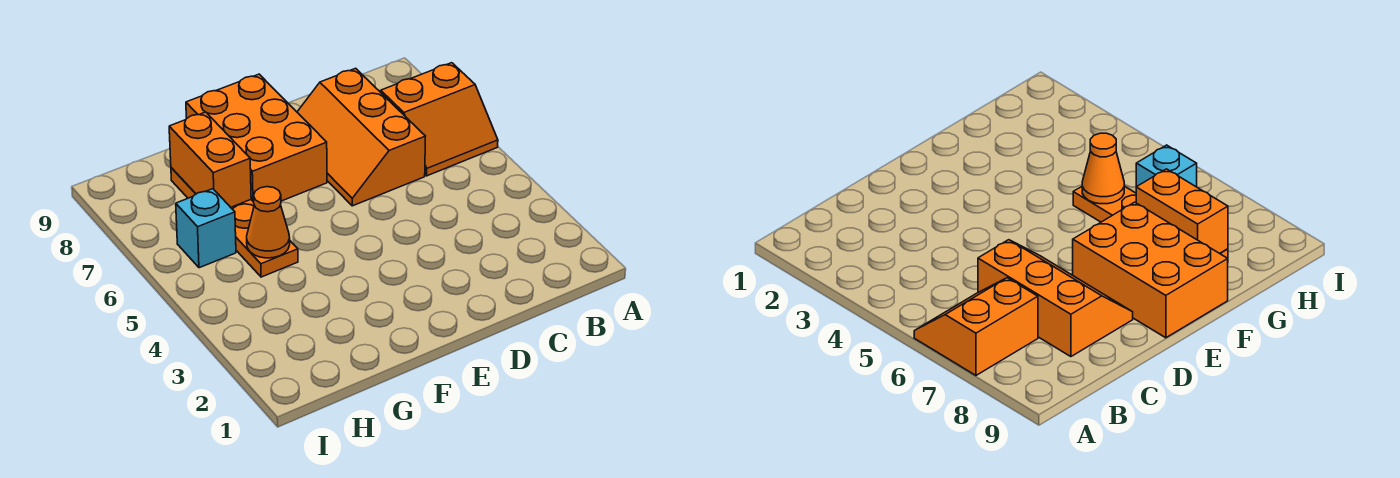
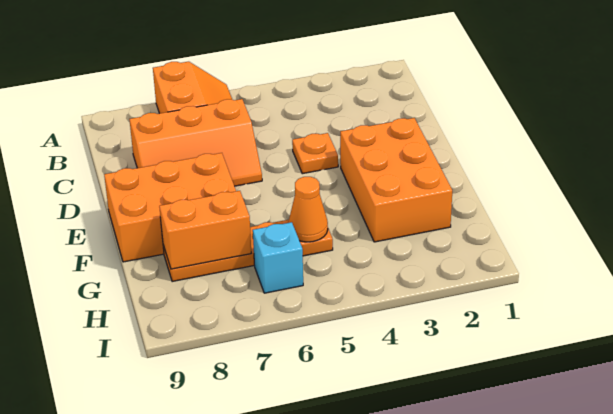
none -> orange 1x1 plate [292,133,338,174]
none -> orange 2x3 brick [340,118,452,242]

